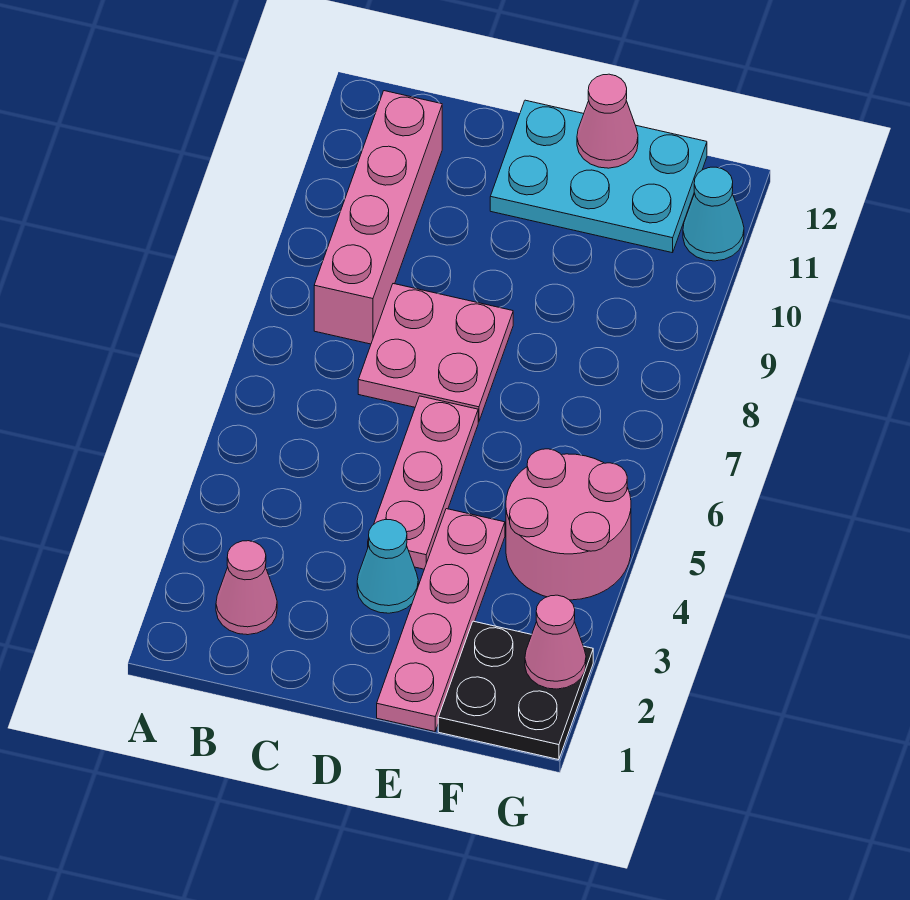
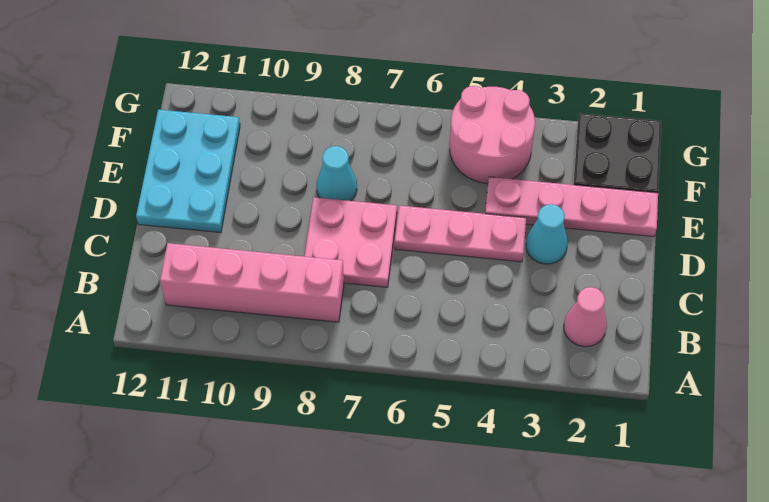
pink 1x1 cone [577,74,638,168] -> none
pink 1x1 cone [525,595,586,689] -> none
cyan 1x1 cone [683,167,744,261] -> cyan 1x1 cone moved to [317,146,357,201]

